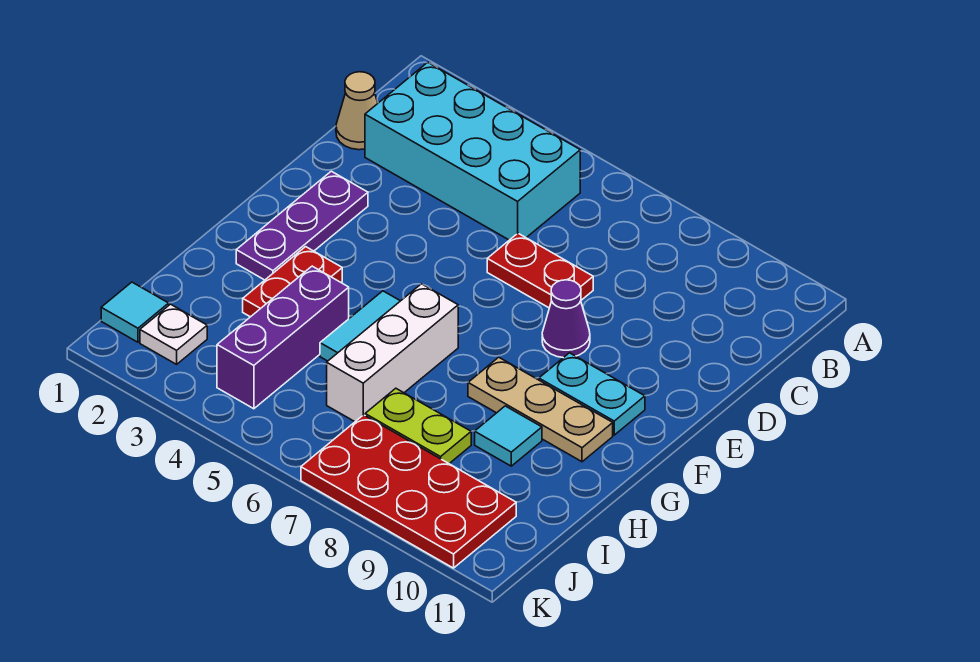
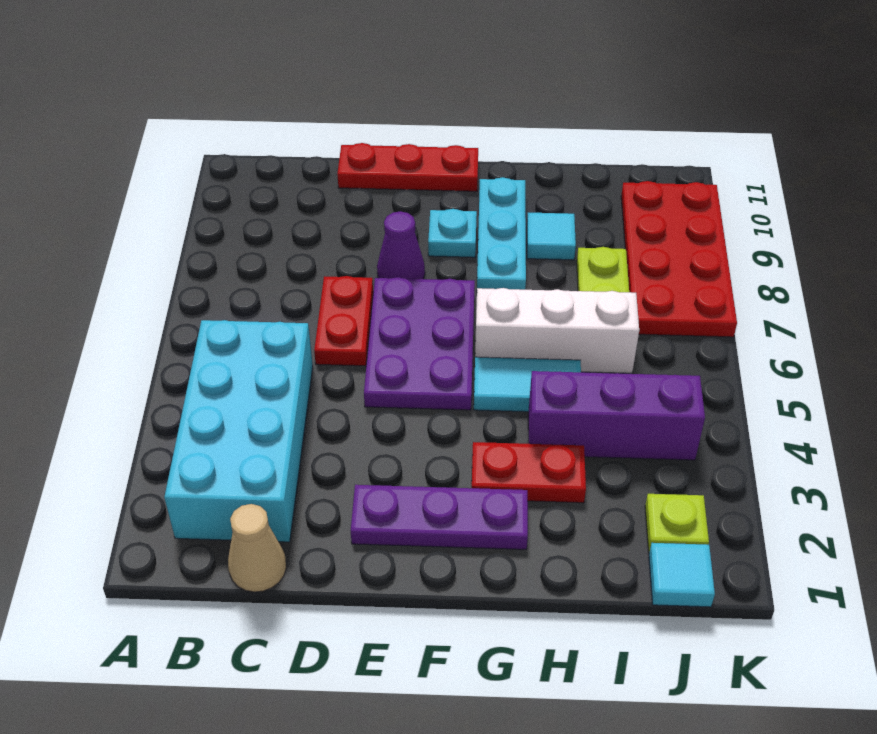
none -> red 1x3 plate [337,143,478,191]
none -> purple 2x3 plate [364,277,475,410]
cyan 1x2 plate [539,353,645,435] -> cyan 1x1 plate [428,209,477,257]
tan 1x3 plate [468,357,613,462] -> cyan 1x3 plate [477,177,526,290]
white 1x1 plate [140,304,207,364] -> lime 1x1 plate [645,494,709,553]

